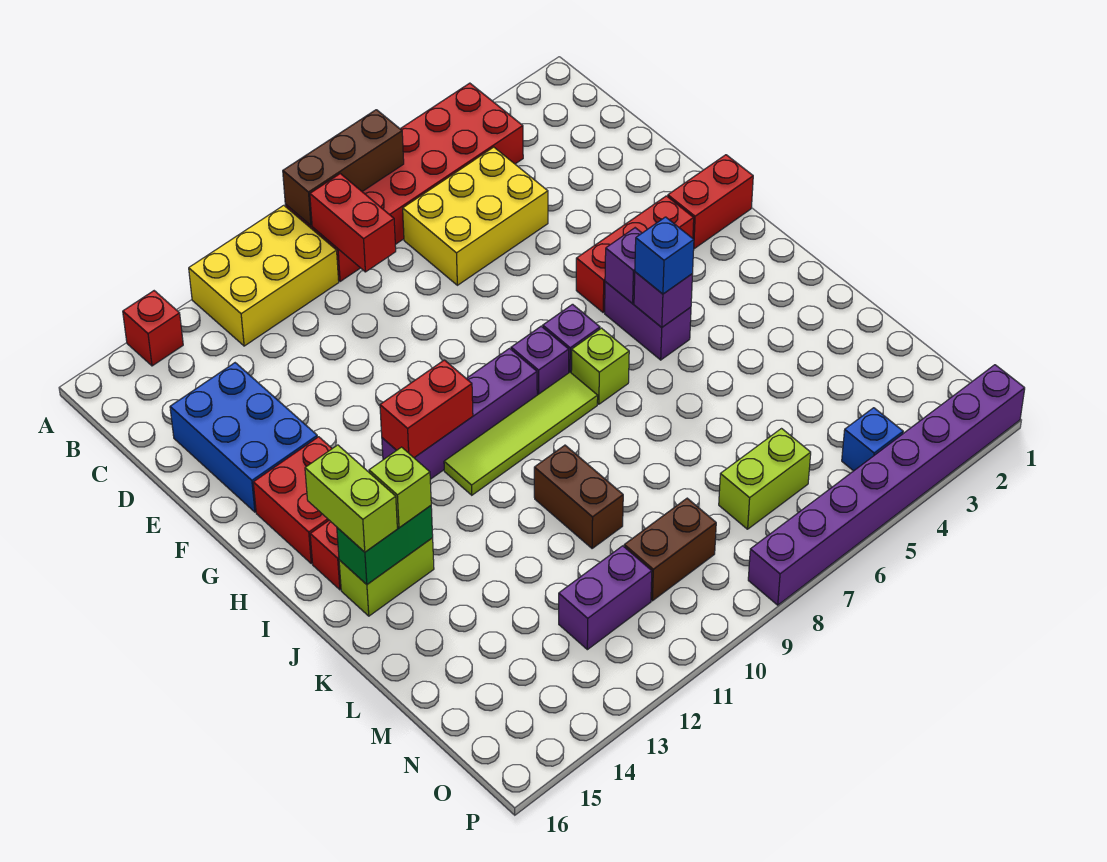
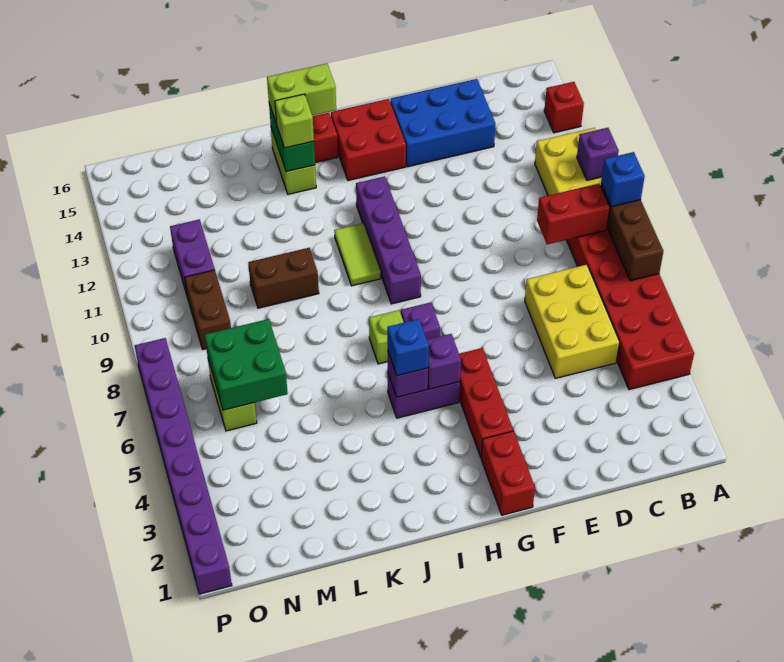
purple 1x1 brick [511,326,569,395] -> purple 1x1 brick moved to [577,128,619,180]
red 1x2 brick [380,360,473,458] -> none
lime 1x4 tile [444,372,598,495] -> lime 1x2 tile [334,223,381,286]
none -> green 2x2 brick [205,319,288,410]
blue 1x1 brick [842,408,903,471] -> blue 1x1 brick moved to [601,152,645,207]

